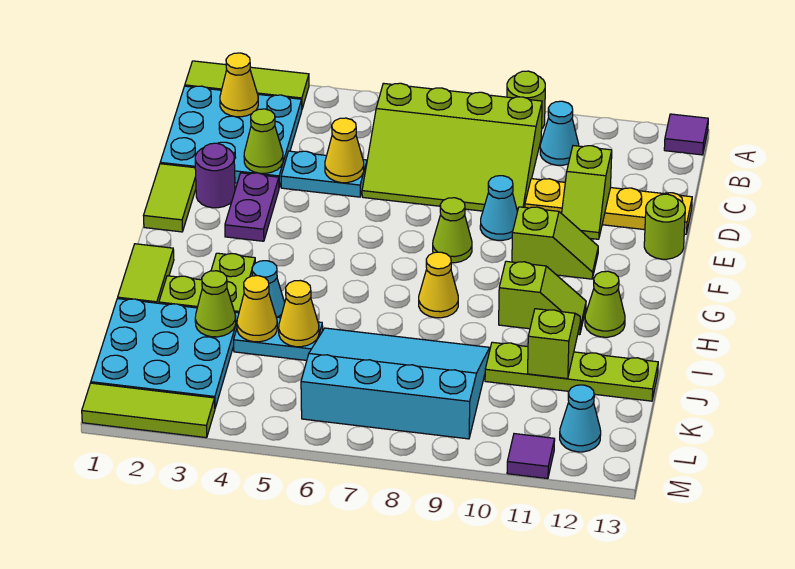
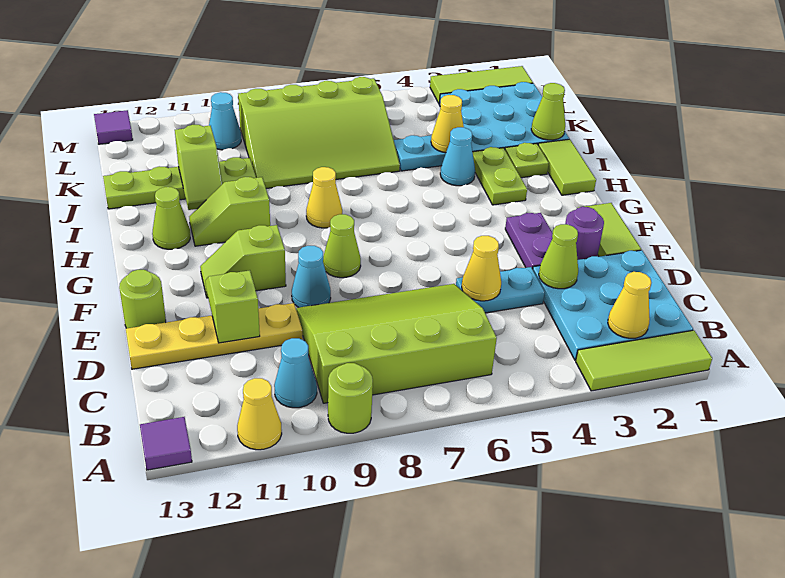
lime 1x1 cone [195,271,236,337] -> lime 1x1 cone moved to [531,83,565,140]
yellow 1x1 cone [279,280,319,347] -> yellow 1x1 cone moved to [237,378,282,450]
cyan 3x4 slope [301,328,490,439] -> lime 3x4 slope [238,77,400,189]
cyan 1x1 cone [560,385,601,452] -> cyan 1x1 cone moved to [209,92,241,150]
purple 1x1 tile [507,434,555,479] -> purple 1x1 tile moved to [94,110,133,144]

